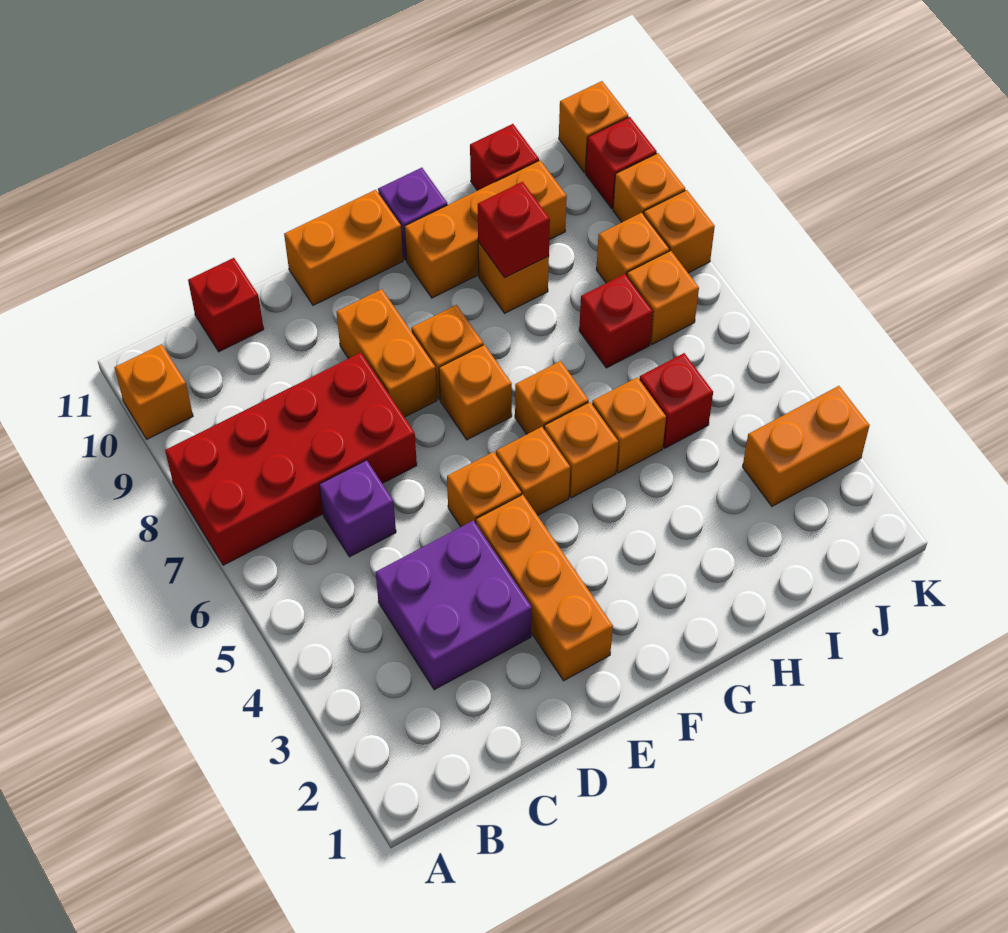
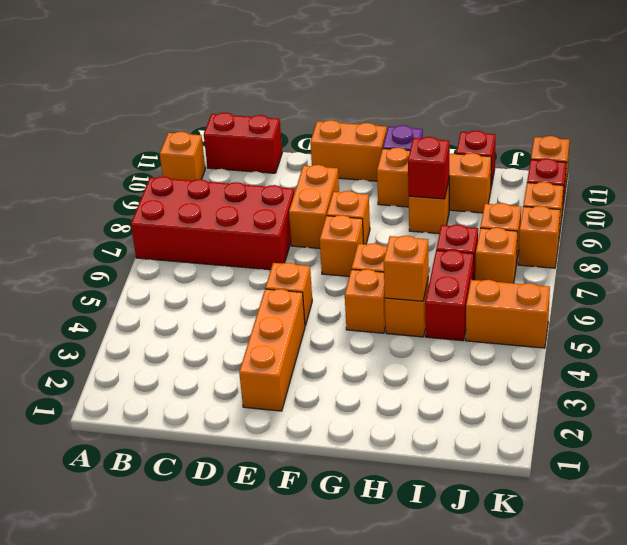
purple 2x2 brick [375,521,532,690] -> none
purple 1x1 brick [319,460,396,557] -> none
red 1x1 brick [188,258,264,352] -> red 1x2 brick [204,113,282,173]
orange 1x1 brick [496,427,570,516] -> orange 1x1 brick moved to [384,236,429,301]
red 1x1 brick [639,353,713,448] -> red 1x2 brick [425,250,474,341]
orange 1x2 brick [743,386,870,506] -> orange 1x2 brick moved to [466,280,550,348]

